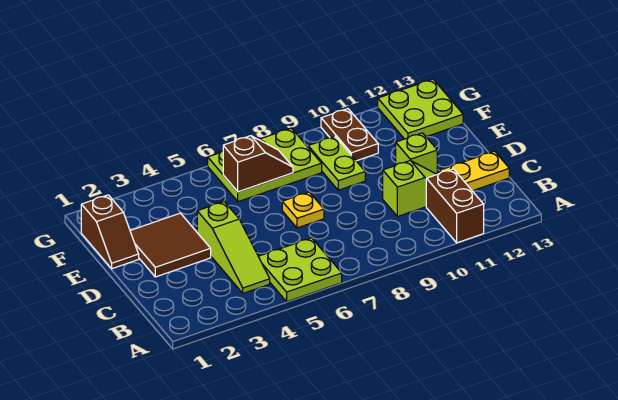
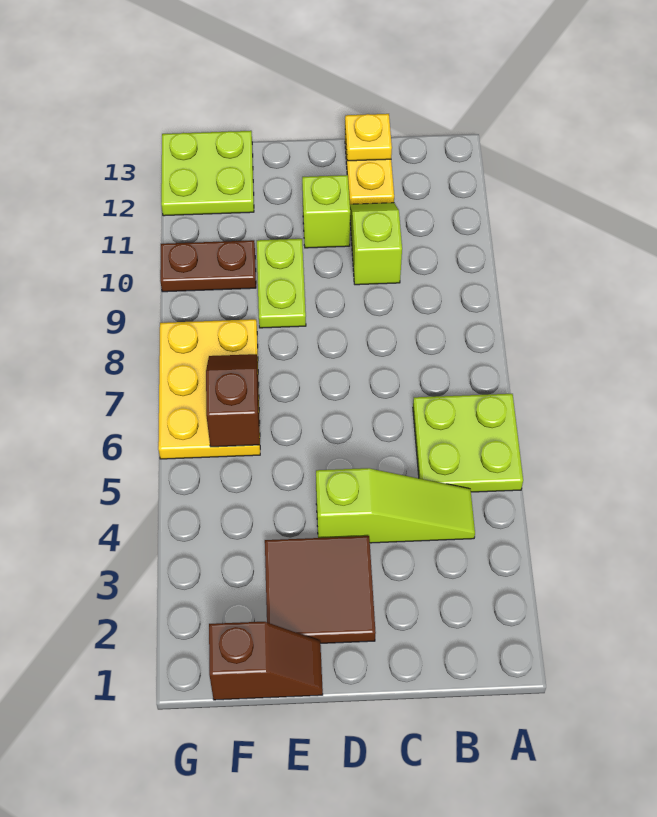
brown 1x2 brick [426,169,484,243] -> none
yellow 1x1 plate [282,192,324,228] -> yellow 1x1 plate moved to [345,114,392,161]
lime 1x2 plate [308,137,365,190] -> lime 1x2 plate turned to [257,239,306,328]
lime 2x3 plate [208,128,322,202] -> yellow 2x3 plate [158,319,260,459]

